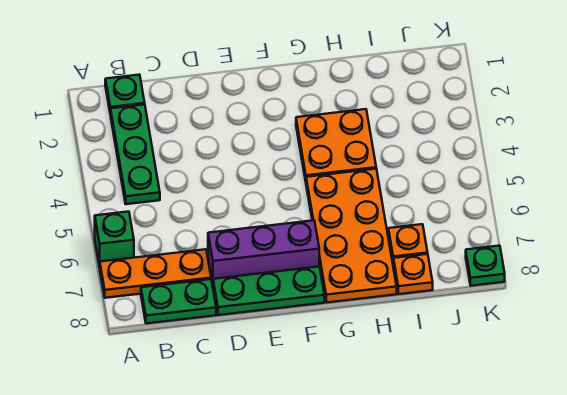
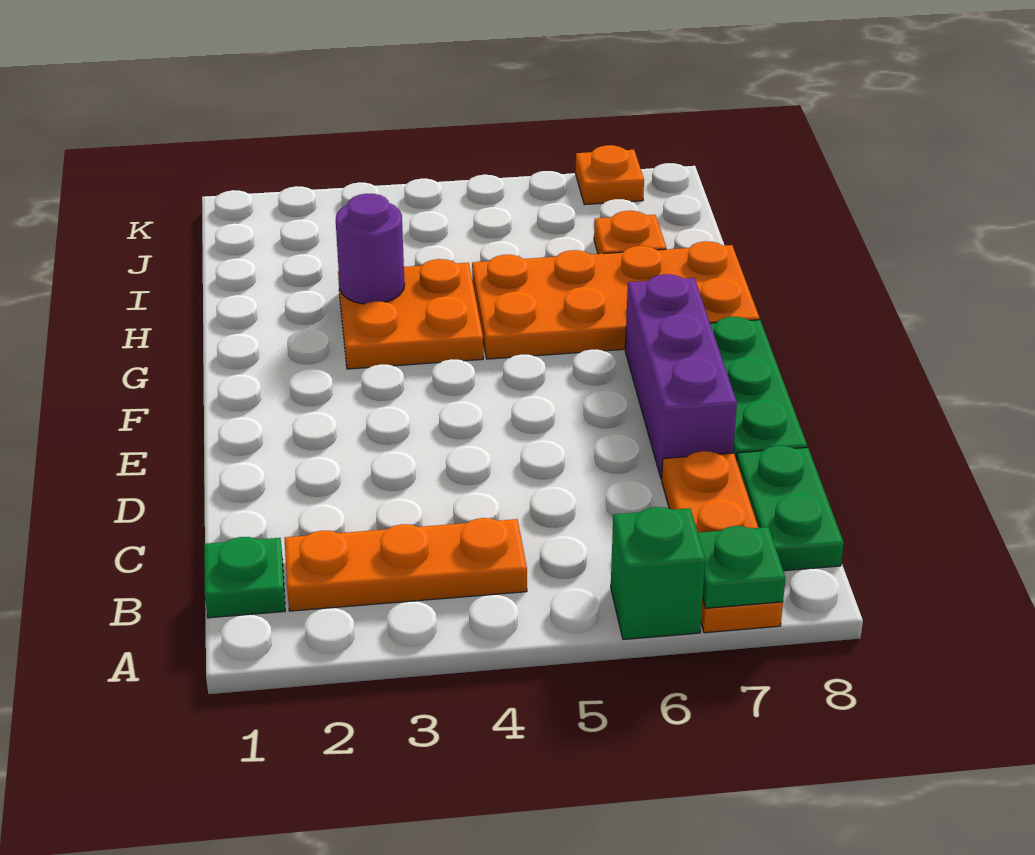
green 1x3 plate [111,104,160,204] -> orange 1x3 plate [285,518,527,611]
none -> purple 1x1 round brick [336,194,405,304]
orange 1x1 plate [393,254,433,294] -> orange 1x1 plate moved to [576,145,644,205]
green 1x1 plate [466,246,505,286] -> green 1x1 plate moved to [698,526,785,608]

